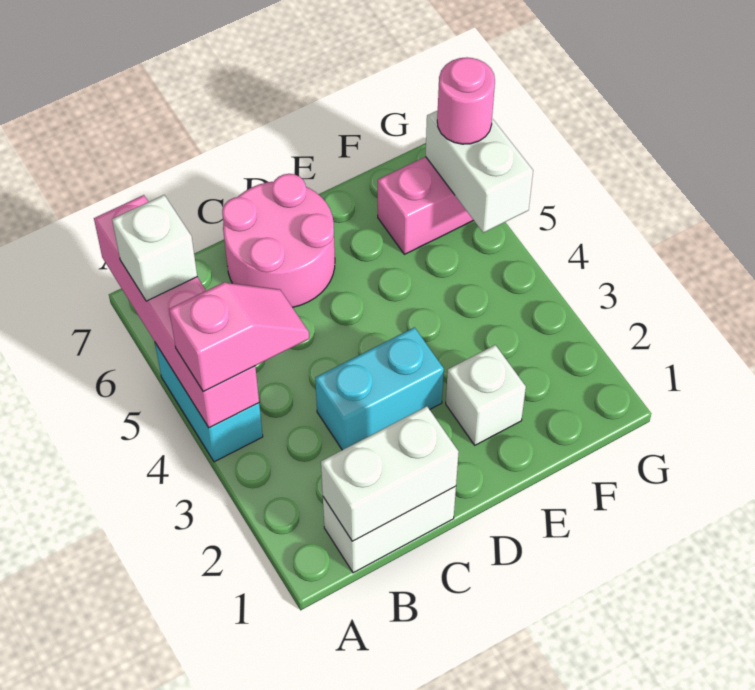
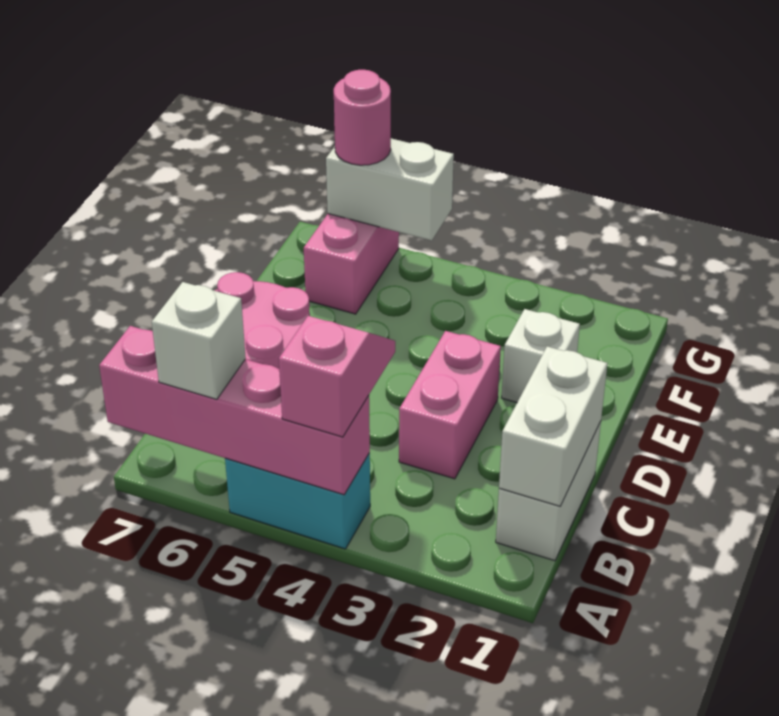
cyan 1x2 brick [315,327,444,450] -> pink 1x2 brick [399,331,501,479]

